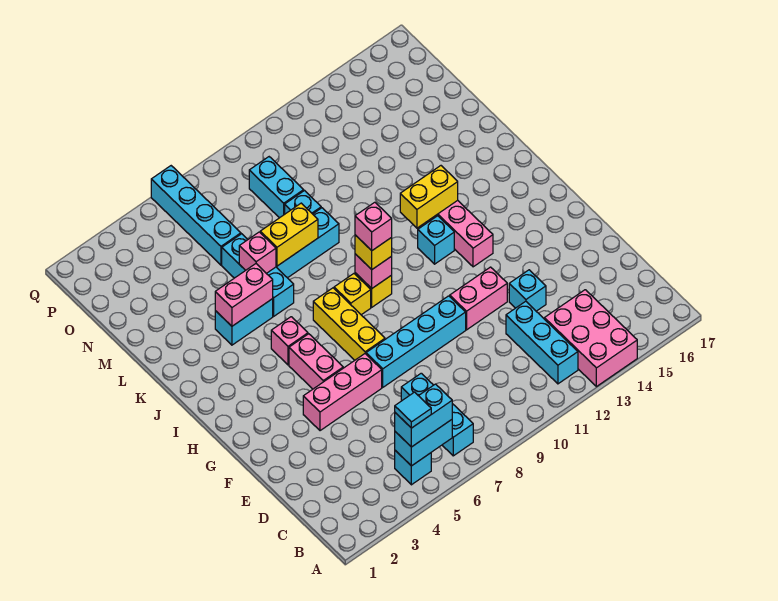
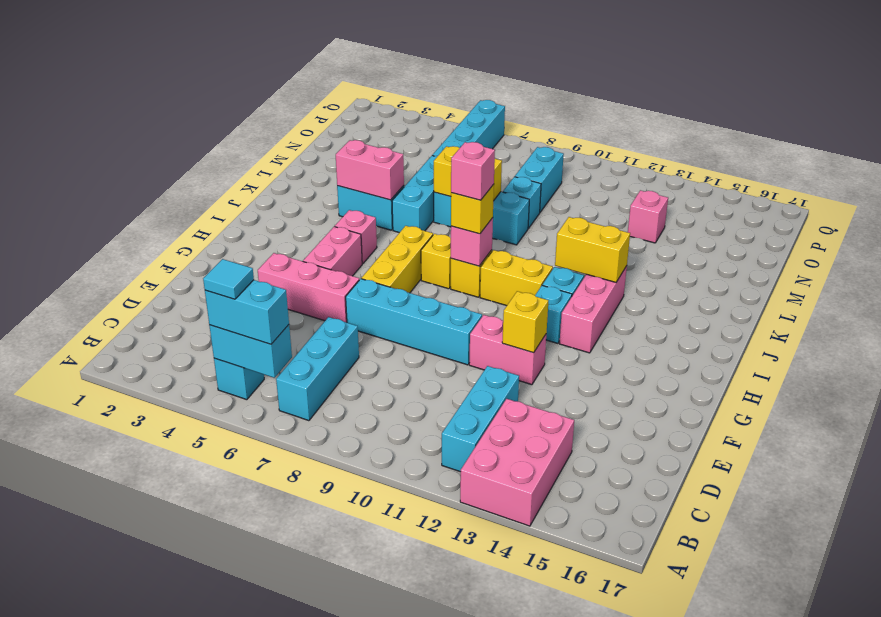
cyan 1x1 brick [509,270,546,311] -> cyan 1x1 brick moved to [535,285,572,343]
none -> yellow 1x1 brick [502,291,548,353]
none -> yellow 1x2 brick [480,250,553,306]
pink 1x1 brick [239,232,276,273] -> pink 1x1 brick moved to [628,190,668,243]

